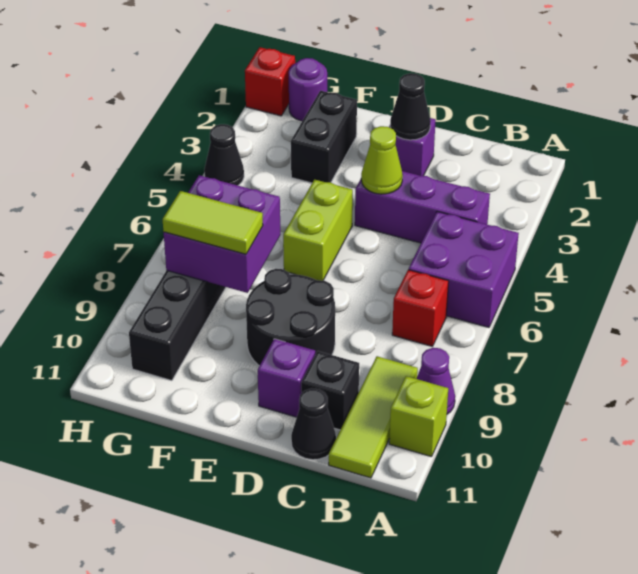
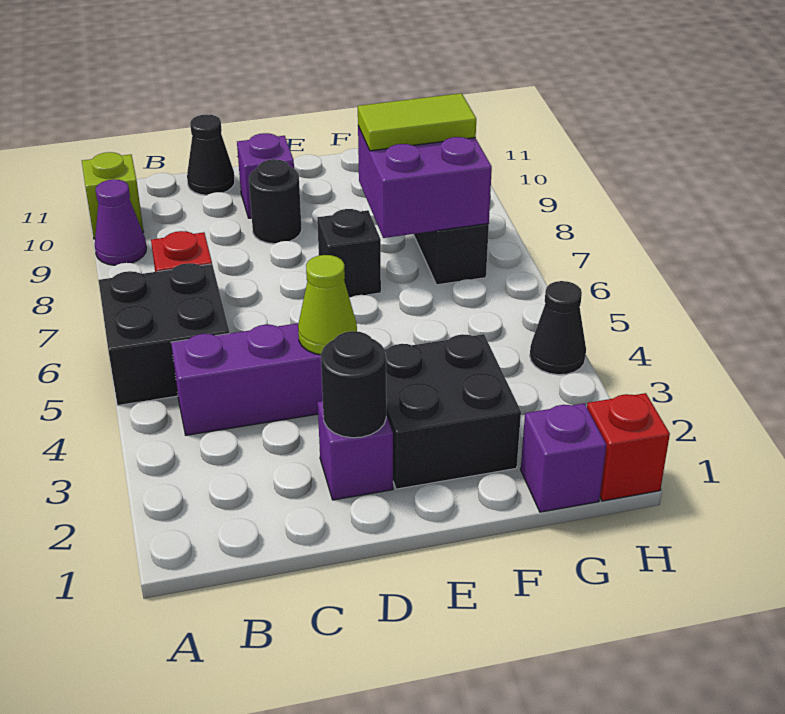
purple 2x2 brick [409,212,519,327] -> black 2x2 brick [98,263,229,405]
lime 1x3 tile [329,356,418,478] -> none
black 1x1 brick [301,351,359,430] -> black 1x1 brick moved to [317,209,381,298]
black 1x1 cone [390,73,431,140] -> black 1x1 round brick [321,331,386,438]
black 2x2 round brick [246,269,335,366] -> black 1x1 round brick [249,159,302,244]
lime 1x2 brick [283,179,353,281] -> none
black 1x2 brick [291,91,357,183] -> black 2x2 brick [385,334,521,489]
purple 1x1 round brick [289,58,327,121] -> purple 1x1 brick [521,403,607,512]

